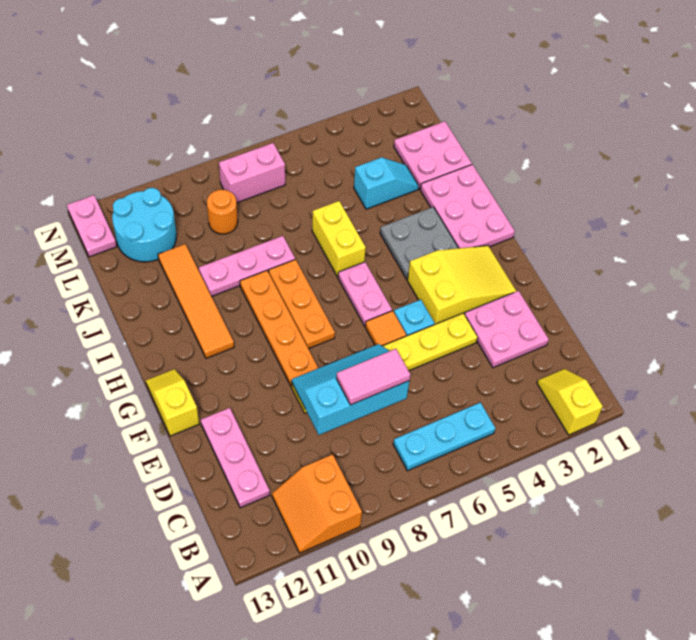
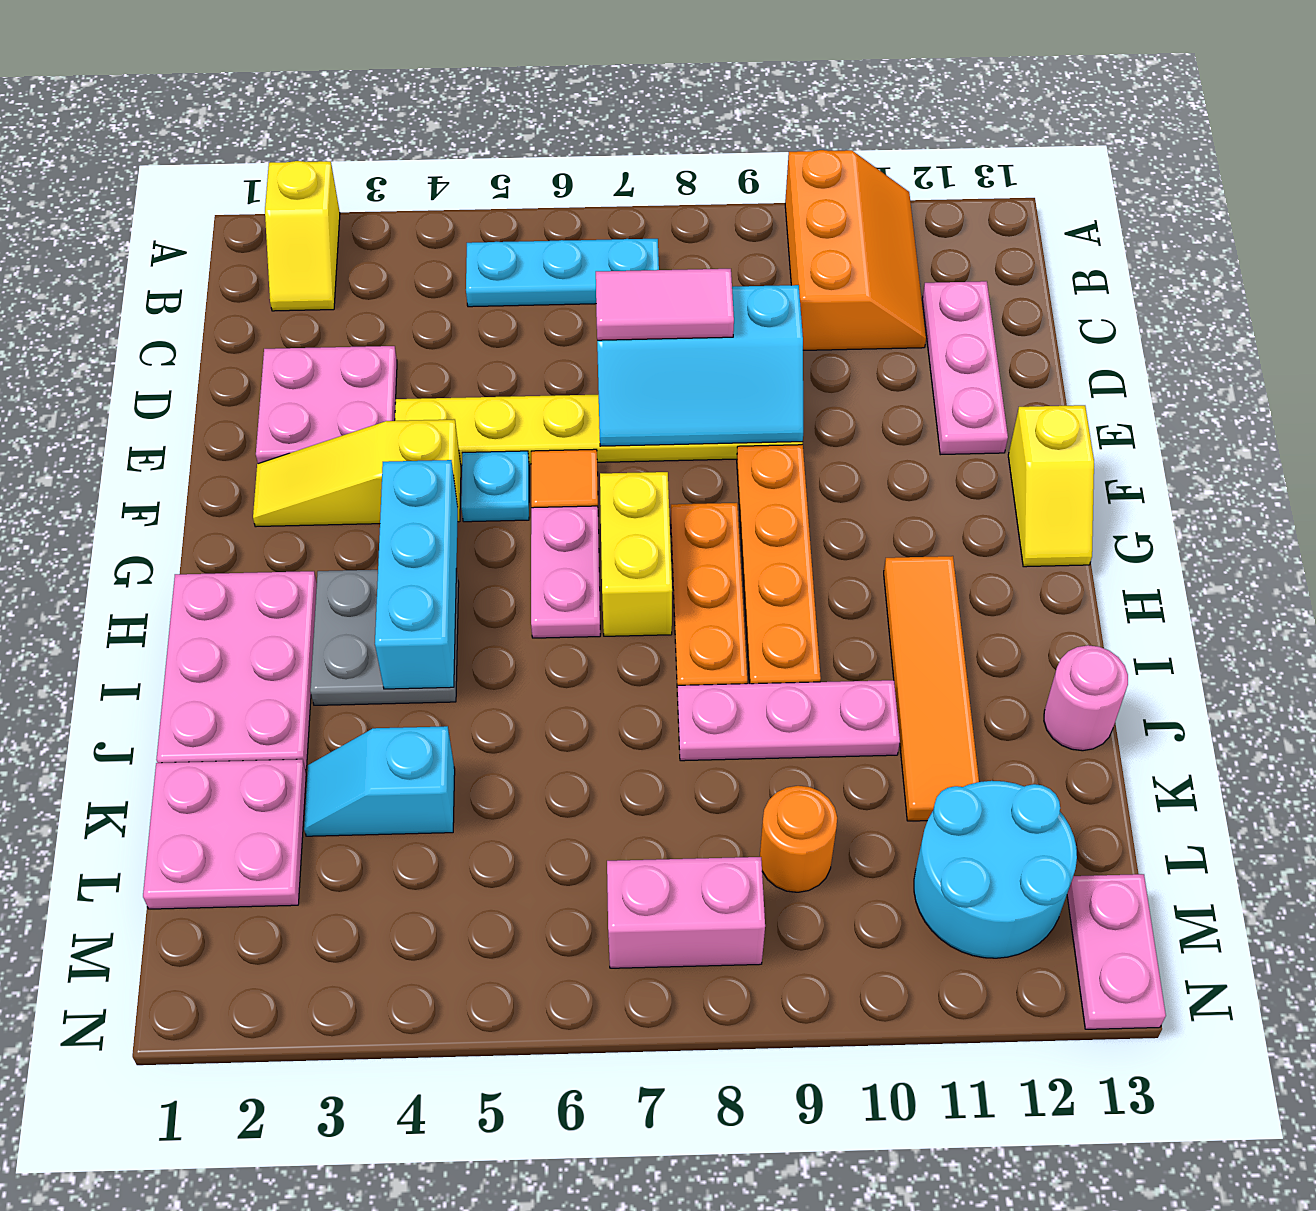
orange 2x2 slope [272,454,362,553] -> orange 2x3 slope [785,150,926,350]
yellow 2x3 slope [407,246,516,324] -> yellow 1x3 slope [253,419,461,527]
none -> cyan 1x3 brick [375,460,458,689]
yellow 1x2 brick [312,201,366,277] -> yellow 1x2 brick moved to [600,472,672,636]
none -> pink 1x1 round brick [1044,645,1128,751]

